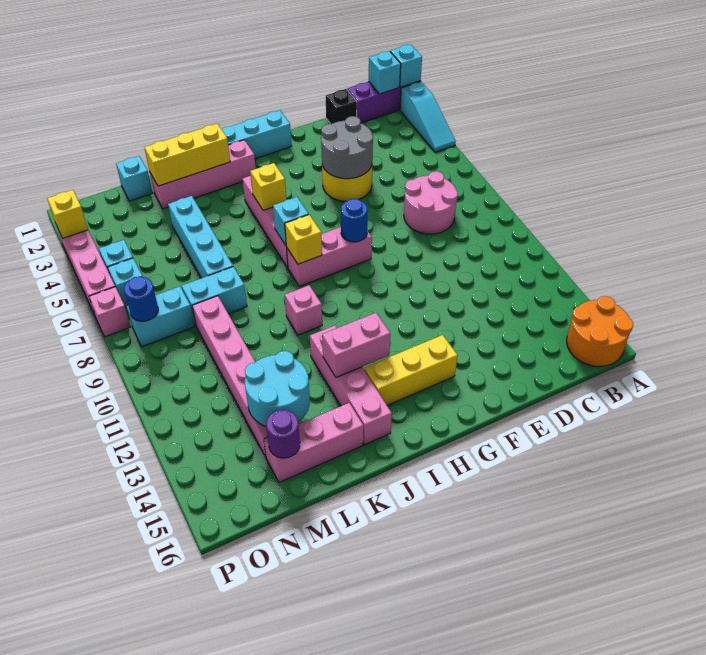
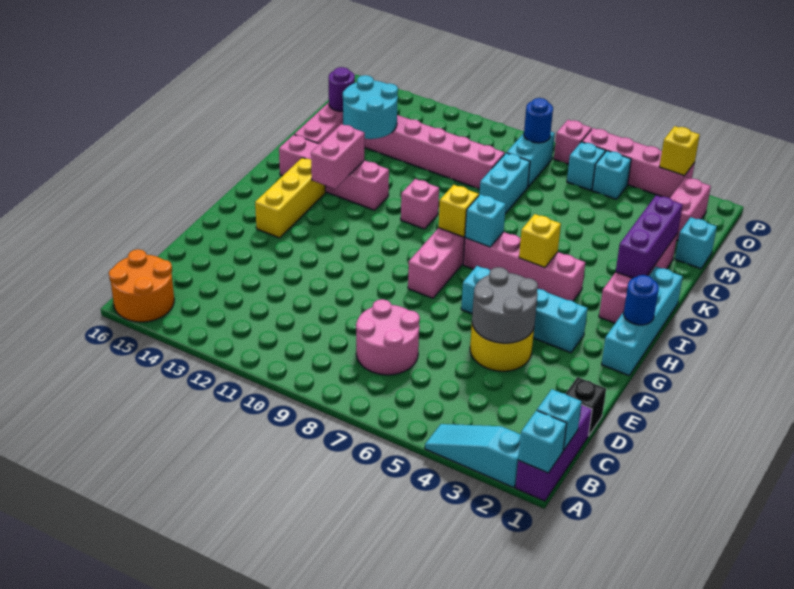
blue 1x1 round brick [341,199,368,242] -> blue 1x1 round brick moved to [624,275,659,325]
yellow 1x3 brick [144,124,230,186] -> purple 1x3 brick [616,195,683,278]
cyan 1x4 brick [168,196,233,278] -> cyan 1x4 brick moved to [461,266,588,353]
none -> pink 1x2 brick [670,177,711,240]

